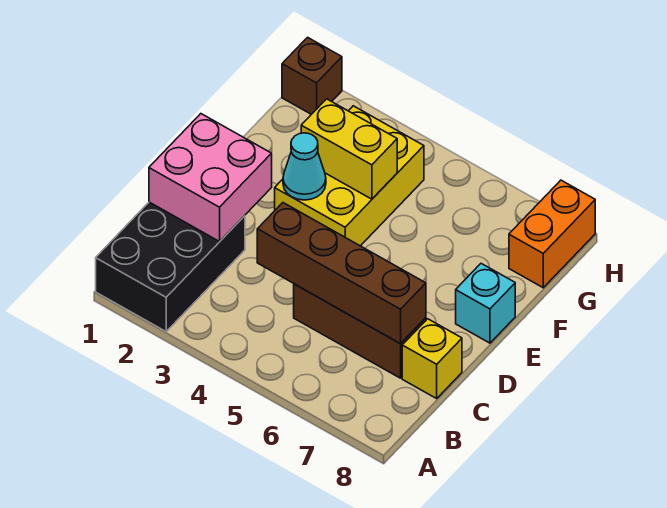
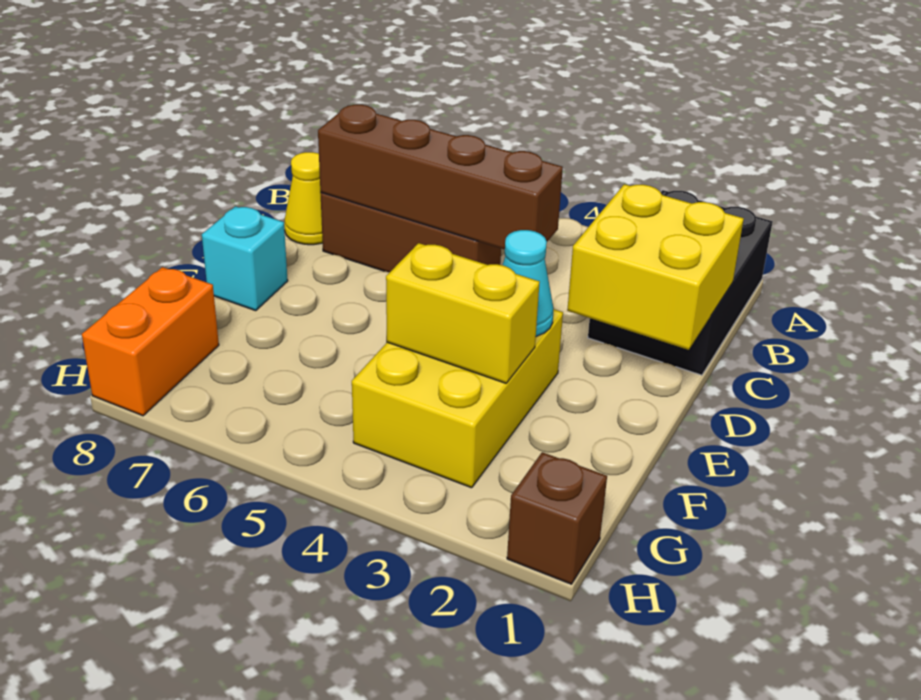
pink 2x2 brick [149,114,272,241] -> yellow 2x2 brick [567,184,744,350]
yellow 1x1 brick [402,319,462,398] -> yellow 1x1 cone [284,152,323,245]

